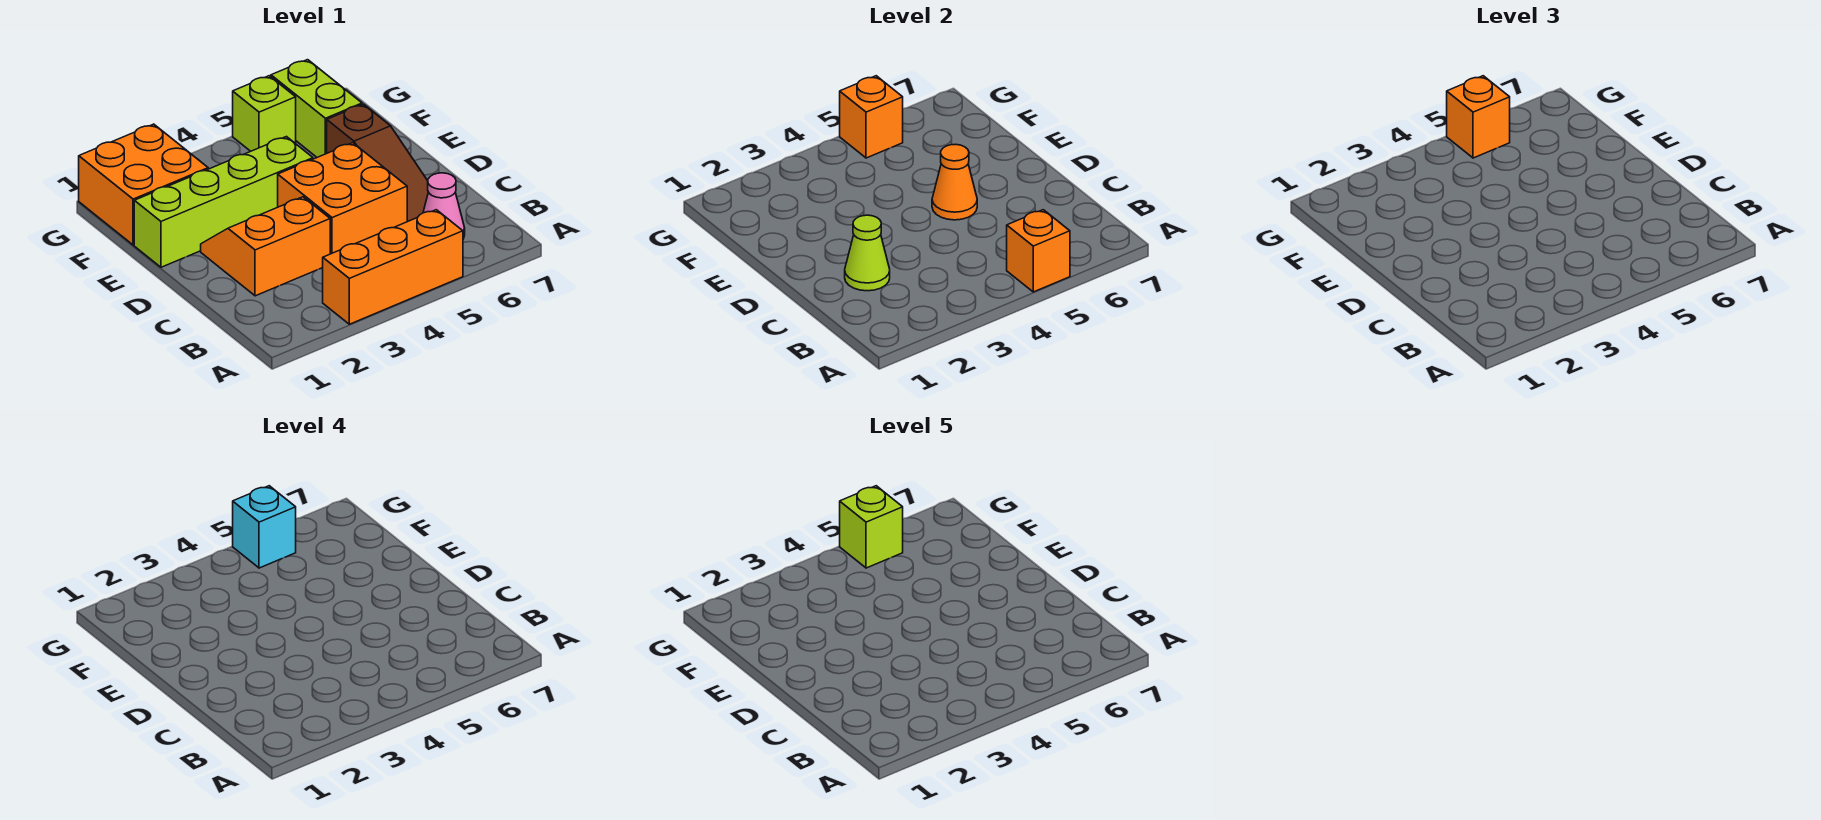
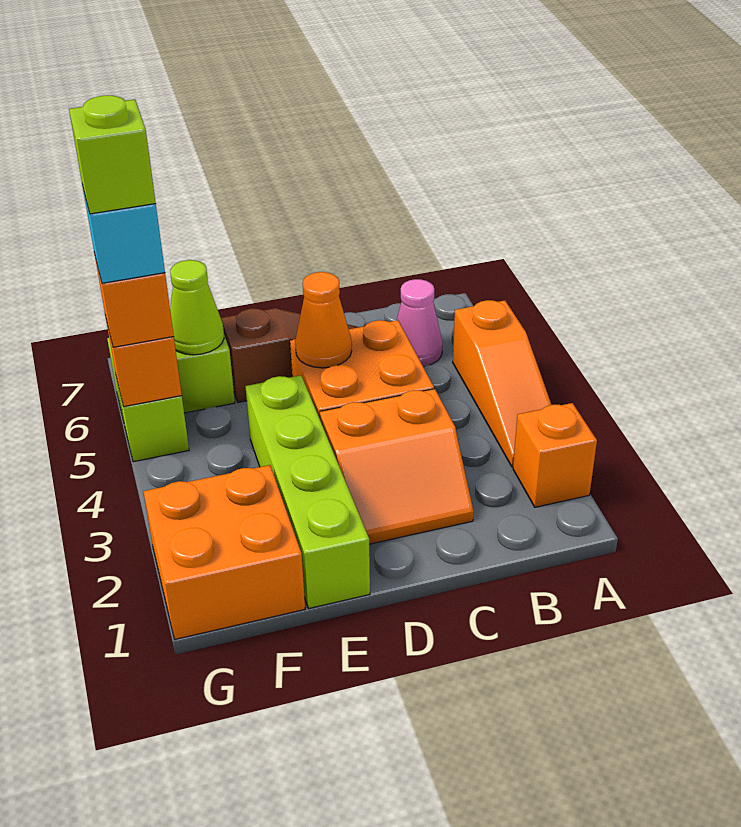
orange 1x3 brick [323,210,463,324] -> orange 1x3 slope [453,300,551,467]
orange 1x1 brick [1007,210,1070,292] -> orange 1x1 brick moved to [513,403,597,507]
orange 2x2 slope [201,197,330,296] -> orange 2x2 slope turned to [320,389,474,544]
lime 1x1 cone [845,215,890,291] -> lime 1x1 cone moved to [170,260,224,355]

